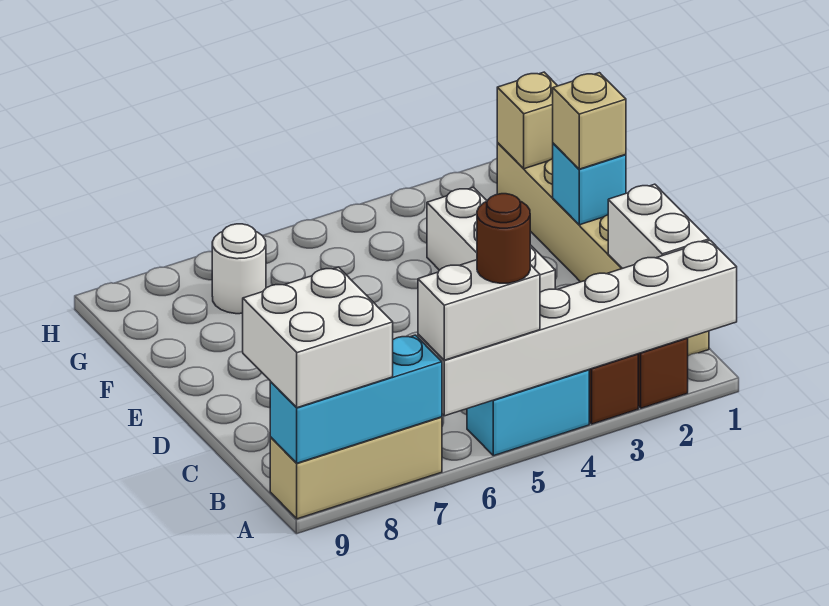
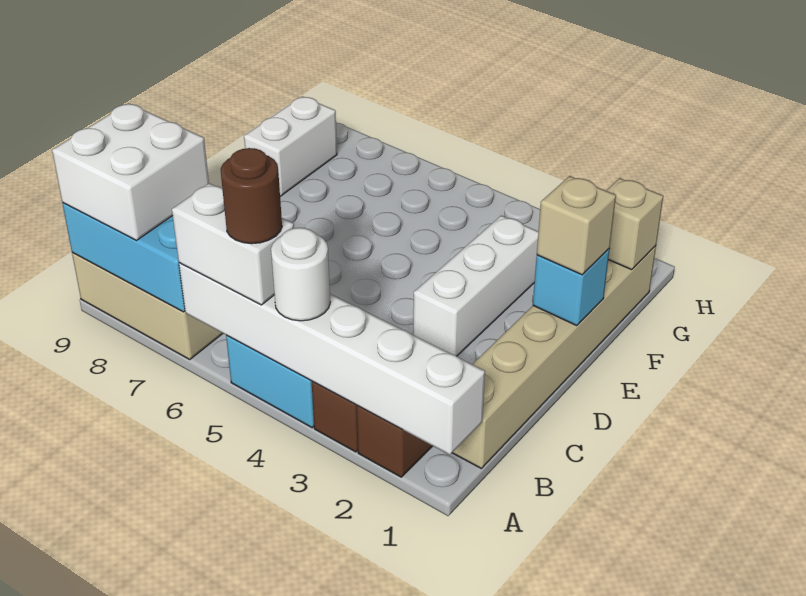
white 1x2 brick [608,184,709,269] -> white 1x2 brick moved to [244,96,337,196]
white 1x1 round brick [212,224,266,314] -> white 1x1 round brick moved to [271,228,330,321]

